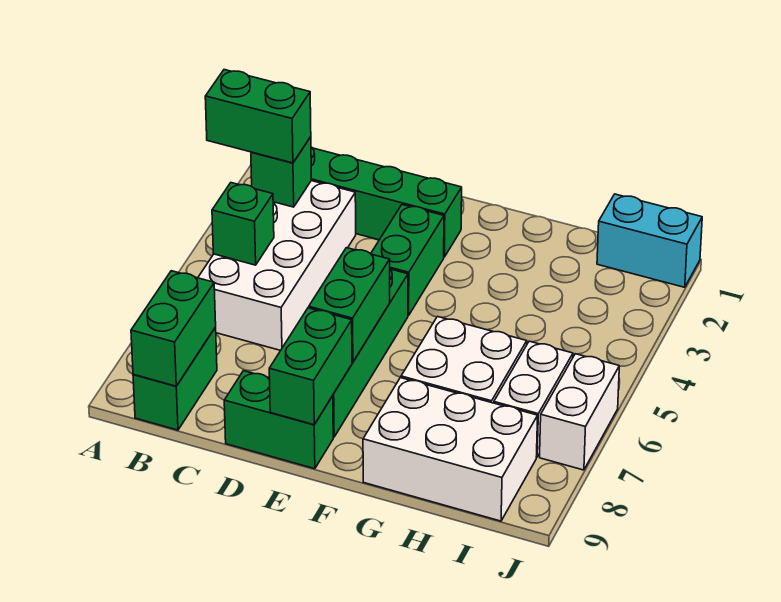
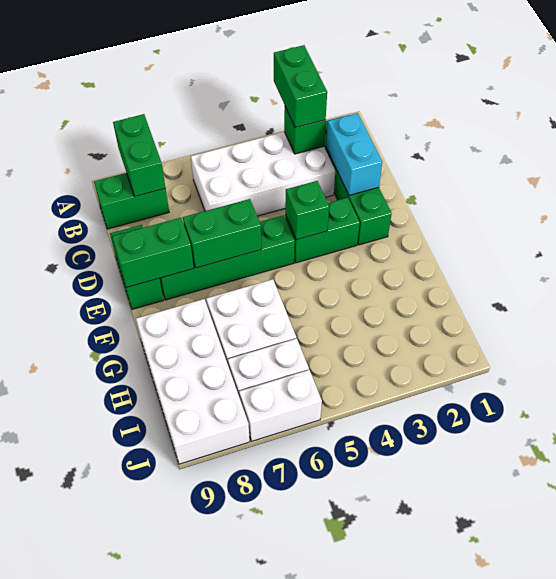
green 1x1 brick [212,183,274,265] -> green 1x1 brick moved to [285,181,329,240]
green 1x2 brick [131,271,216,386] -> green 1x2 brick turned to [113,114,165,196]
white 2x3 brick [363,378,538,521] -> white 2x4 brick [136,299,250,464]
cyan 1x2 brick [597,194,702,287] -> cyan 1x2 brick moved to [326,113,382,195]

